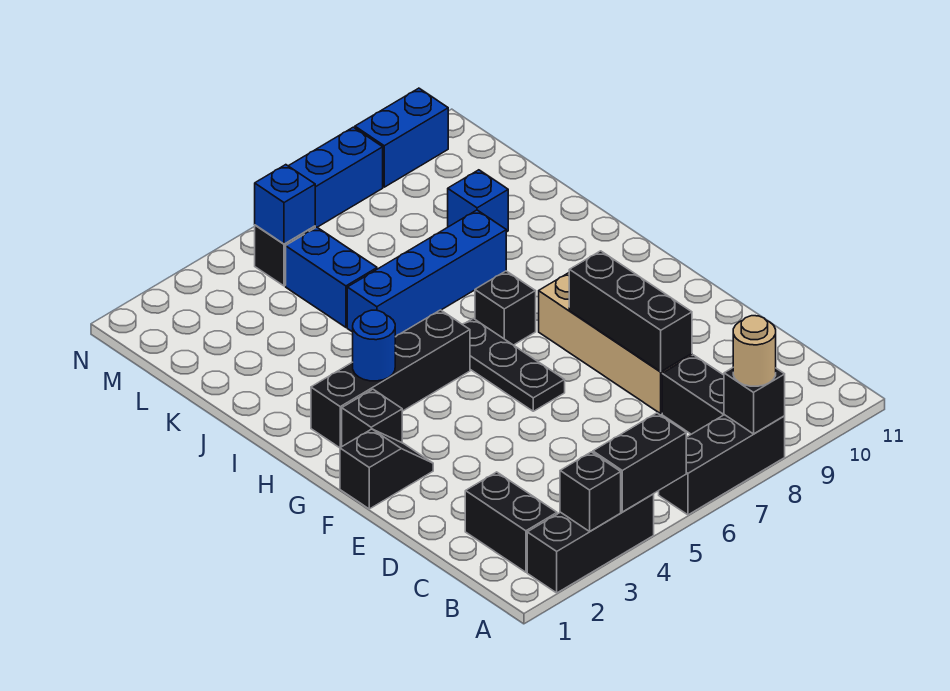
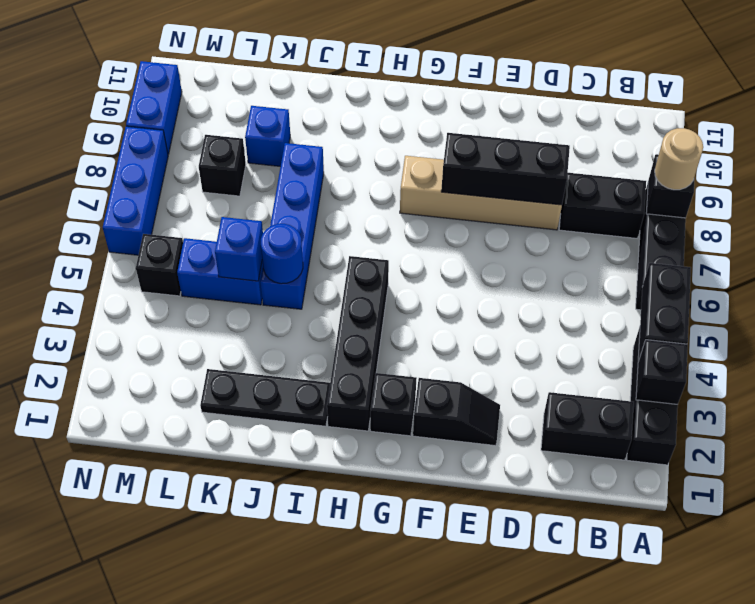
black 1x2 slope [340,429,433,509] -> black 1x2 slope turned to [413,378,500,446]
black 1x3 plate [462,318,565,411] -> black 1x3 plate moved to [200,369,330,426]
blue 1x1 round brick [353,310,395,381] -> blue 1x1 round brick moved to [261,224,303,284]
black 1x1 brick [475,271,536,345] -> black 1x1 brick moved to [199,135,246,196]
blue 1x1 brick [255,165,315,244] -> blue 1x1 brick moved to [215,217,263,281]

